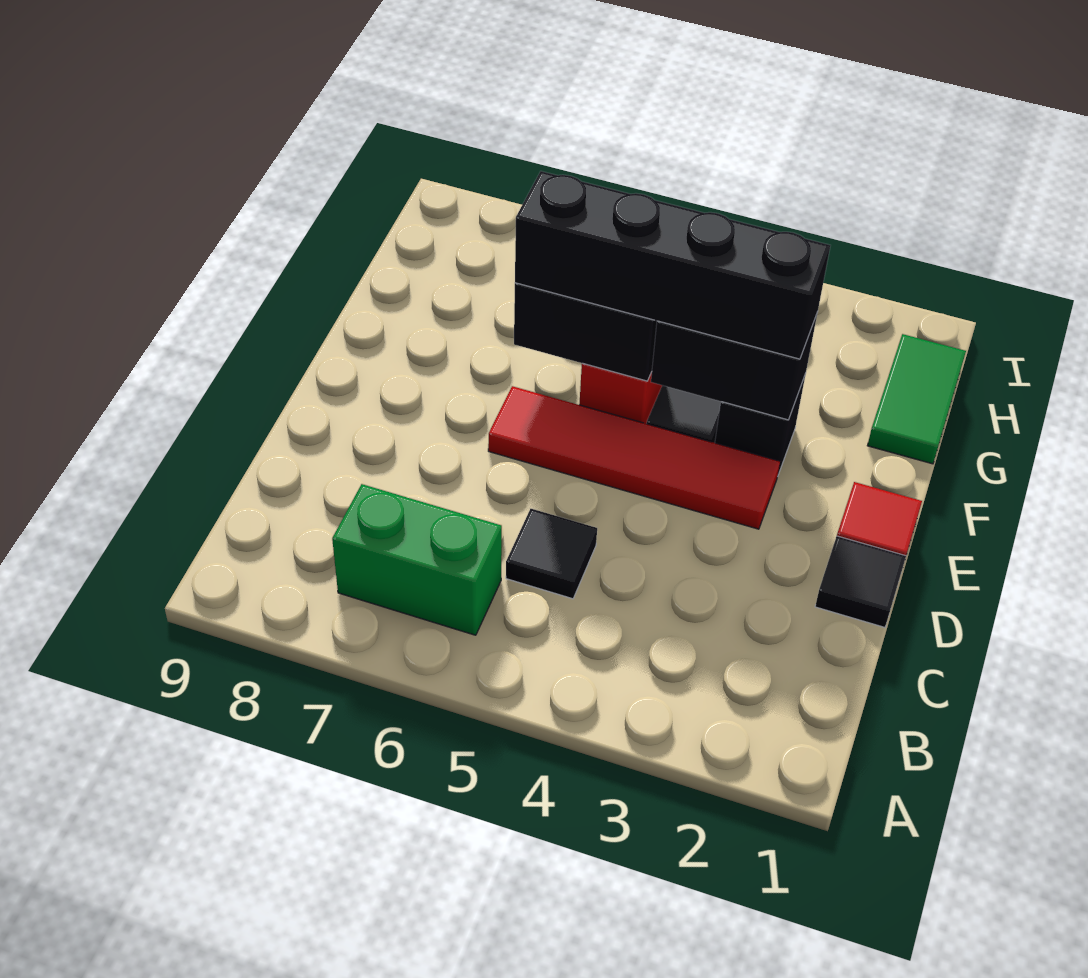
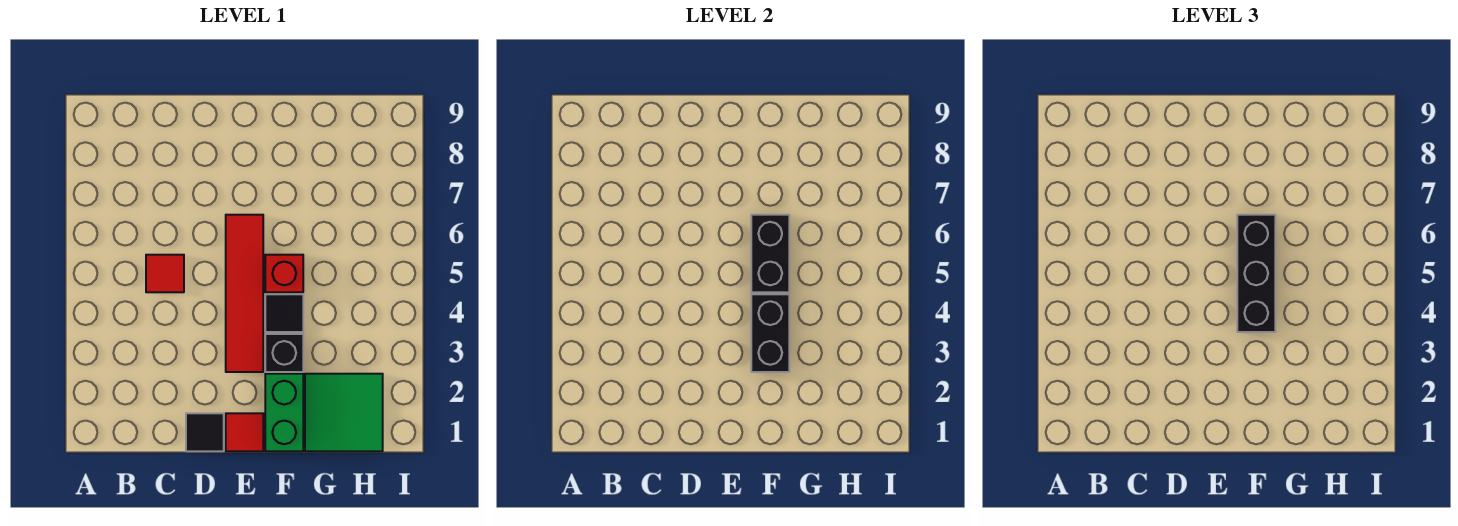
green 1x2 brick [332,484,502,635] -> green 1x2 brick moved to [265,374,303,451]
black 1x1 tile [506,509,597,599] -> red 1x1 tile [146,255,184,292]
black 1x4 brick [515,171,831,359] -> black 1x3 brick [1237,215,1275,332]
green 1x2 tile [867,334,966,464] -> green 2x2 tile [305,374,383,451]

